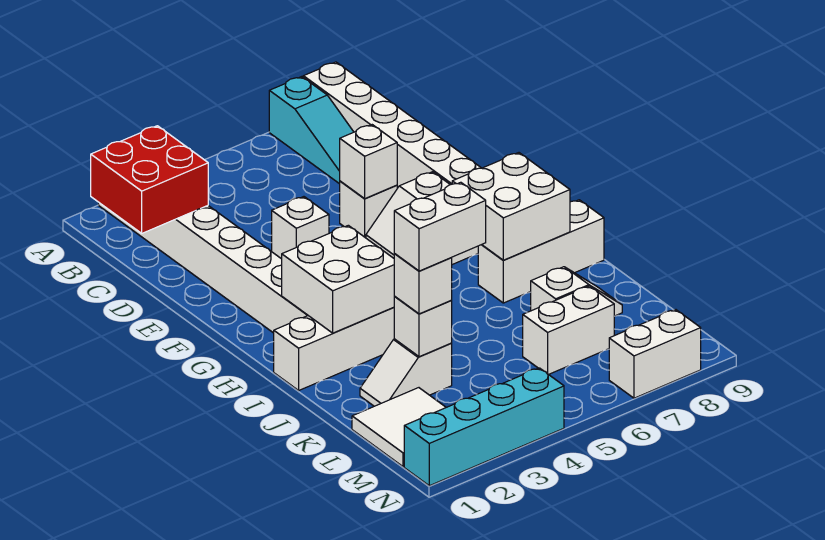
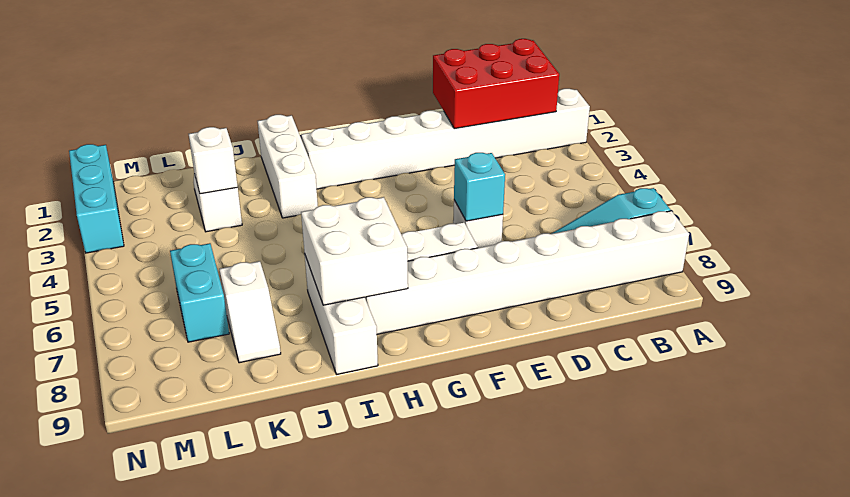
red 2x2 brick [91,126,208,233] -> red 2x3 brick [433,39,559,129]
white 1x1 brick [272,197,329,259] -> none
white 1x1 brick [340,125,397,198] -> cyan 1x1 brick [454,153,505,221]
white 2x2 brick [282,225,395,333] -> none
white 1x1 brick [394,254,452,314] -> none
white 1x2 brick [394,182,486,271] -> none
white 2x2 tile [352,388,446,467] -> none
white 1x2 brick [523,286,614,375] -> cyan 1x2 brick [170,243,229,342]
cyan 1x4 brick [404,368,564,486] -> cyan 1x3 brick [69,144,124,253]
white 1x2 brick [609,310,701,398] -> none

